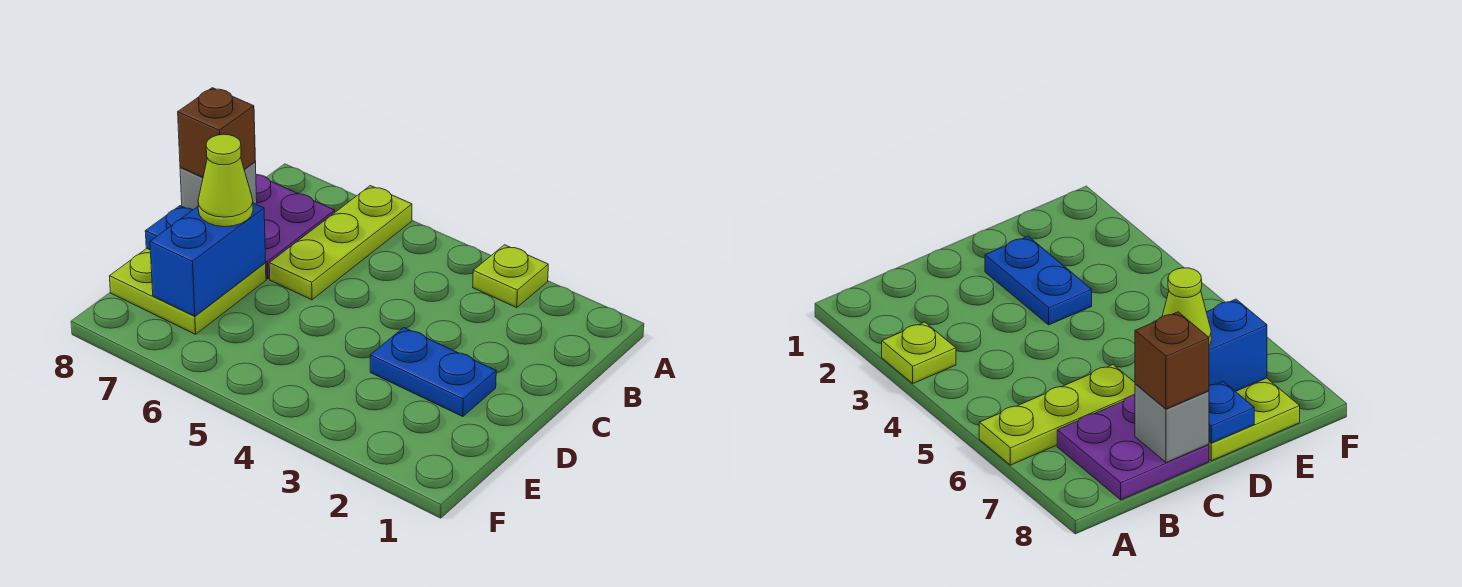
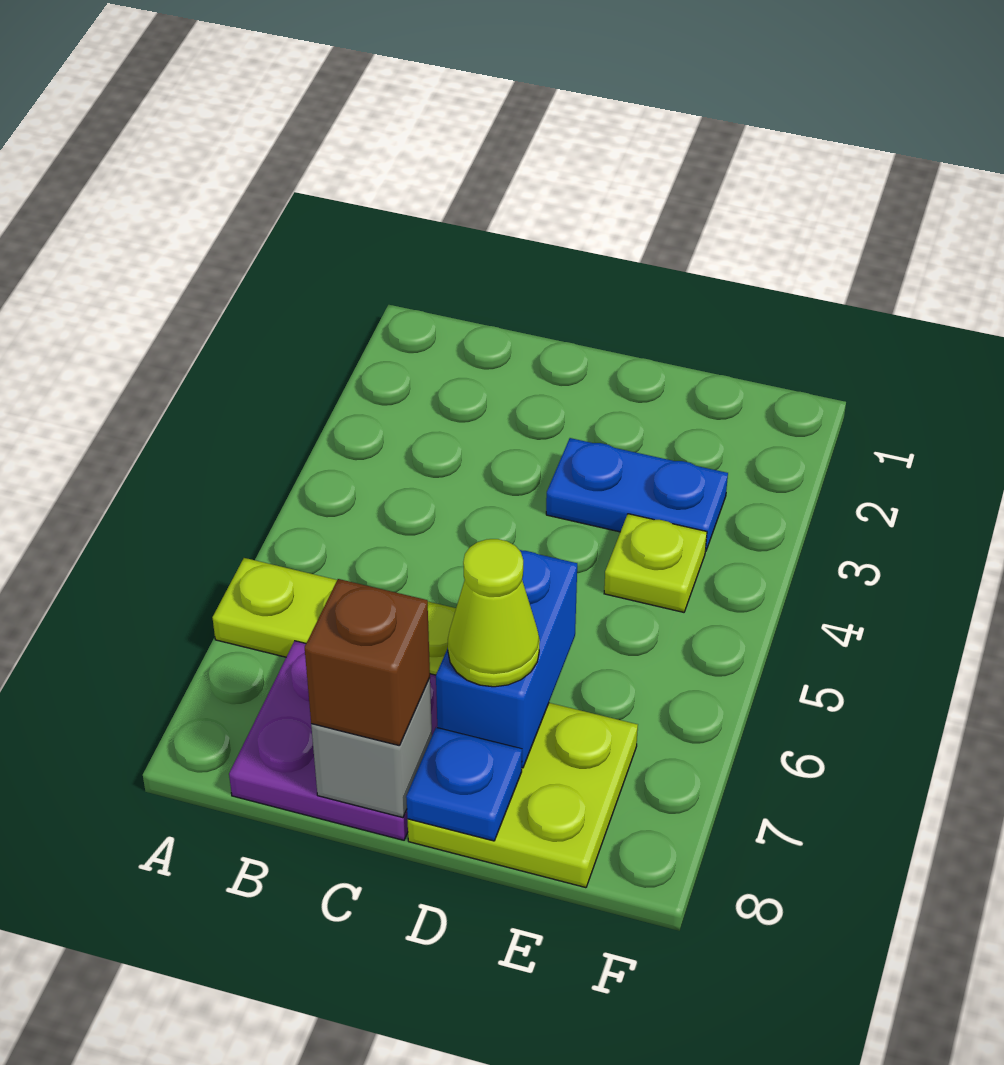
lime 1x1 plate [473,245,548,308] -> lime 1x1 plate moved to [604,514,707,612]
blue 1x2 plate [370,328,496,417] -> blue 1x2 plate turned to [546,438,728,551]
blue 1x2 brick [150,203,266,316] -> blue 1x2 brick turned to [436,550,577,768]

